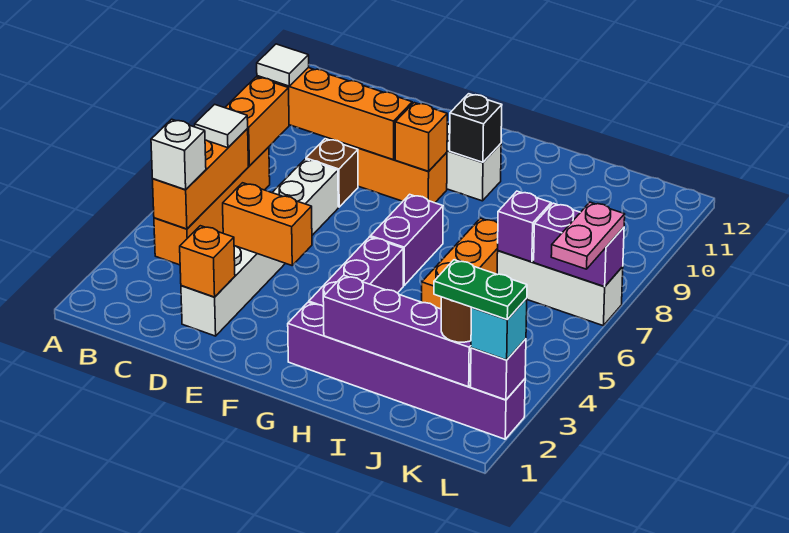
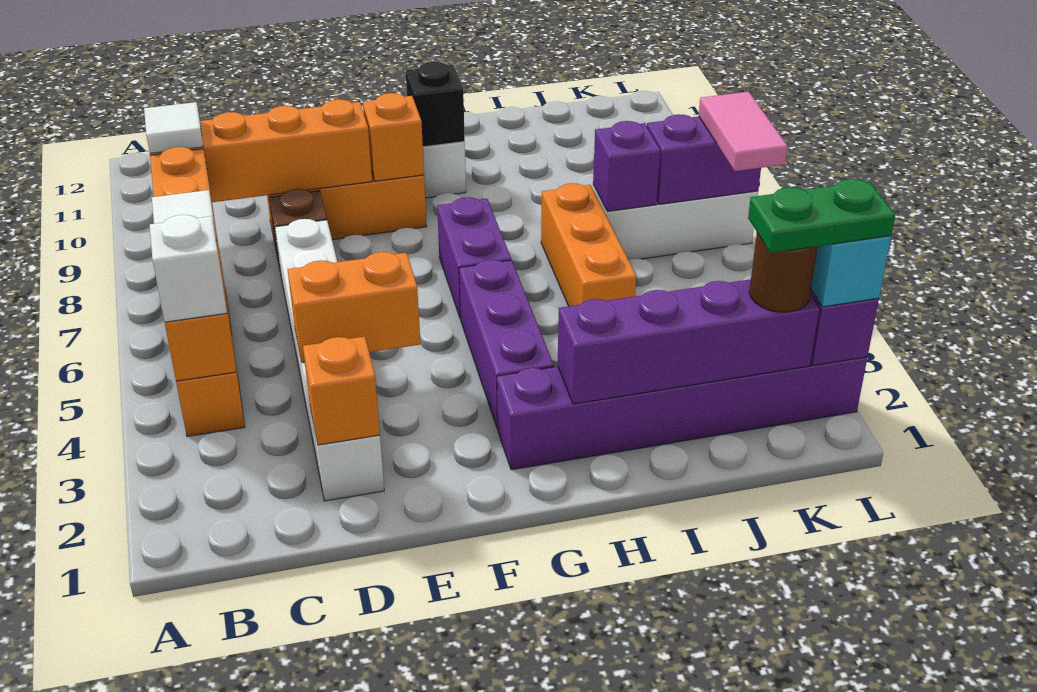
pink 1x2 plate [551,202,625,269] -> pink 1x2 tile [699,92,788,171]

